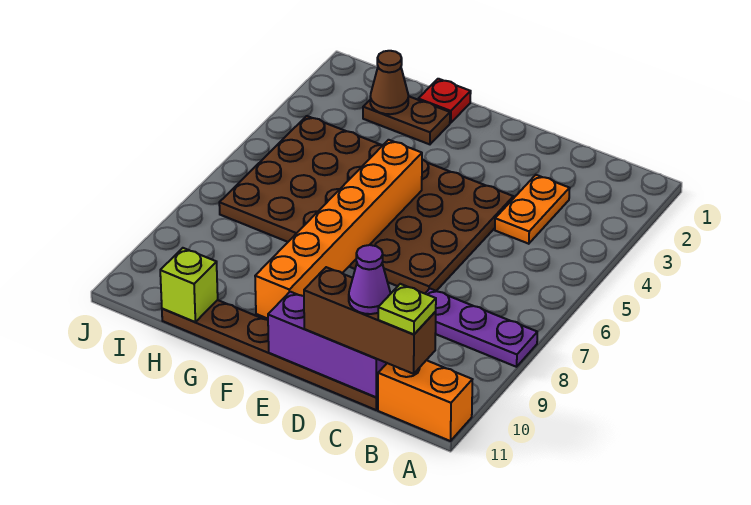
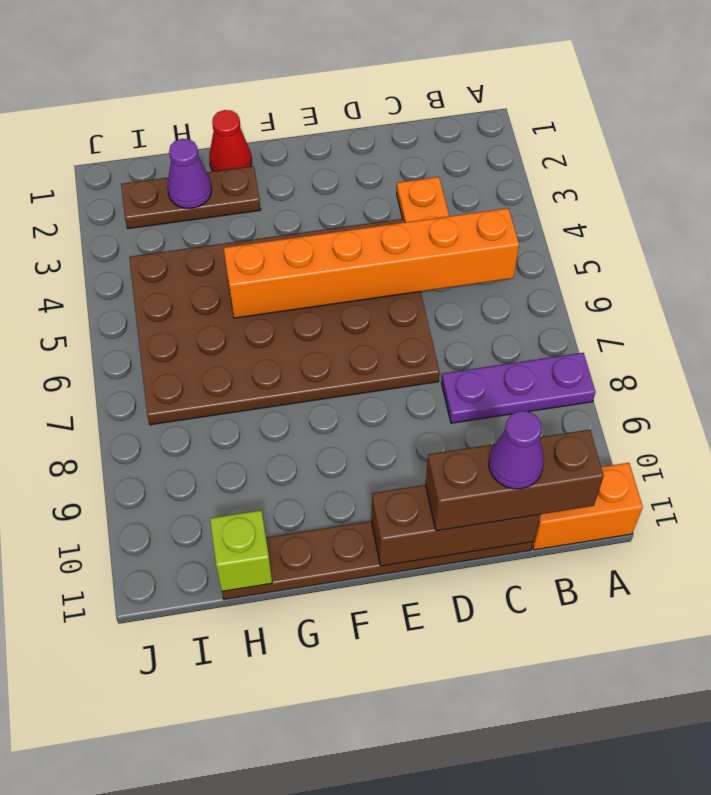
lime 1x1 plate [378,284,436,334] -> none
purple 1x3 brick [268,292,387,397] -> brown 1x3 brick [371,485,540,566]
orange 1x6 brick [255,140,422,319] -> orange 1x6 brick turned to [224,208,519,318]
red 1x1 plate [418,79,471,123] -> red 1x1 cone [209,110,252,171]
brown 1x2 plate [363,96,450,144] -> brown 1x3 plate [121,166,261,229]
brown 1x1 cone [370,51,408,114] -> purple 1x1 cone [167,139,212,208]

